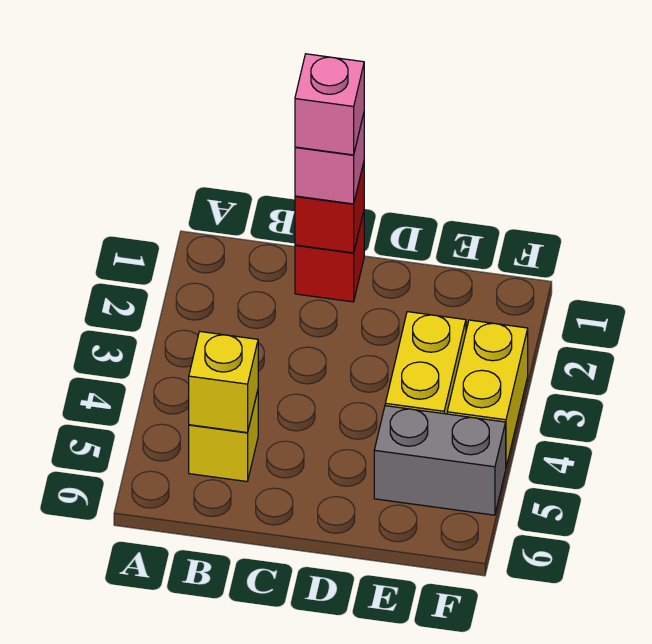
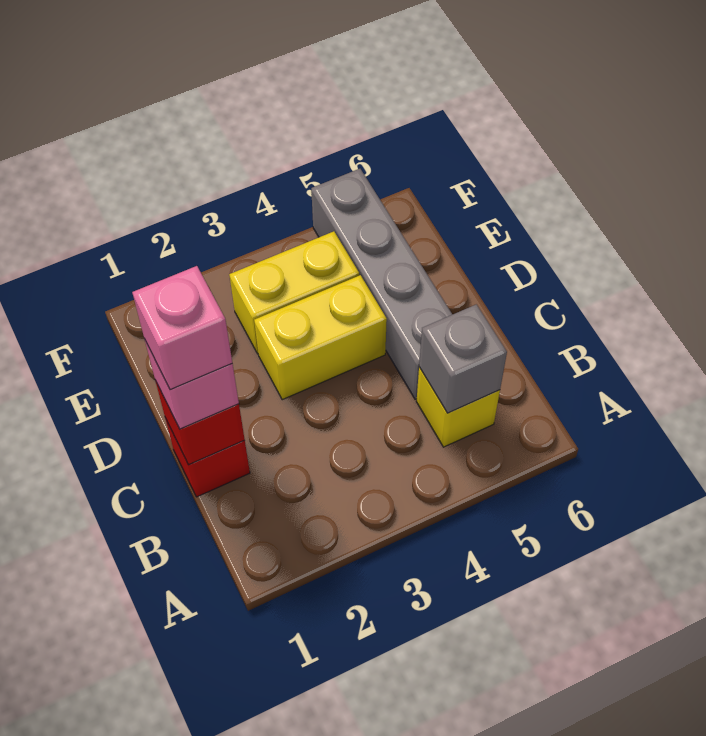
yellow 1x1 brick [189,332,258,433] -> grey 1x1 brick [419,304,507,413]
grey 1x2 brick [374,406,506,515] -> grey 1x4 brick [311,169,452,400]
yellow 1x2 brick [447,320,528,467] -> yellow 1x2 brick moved to [254,275,387,400]

